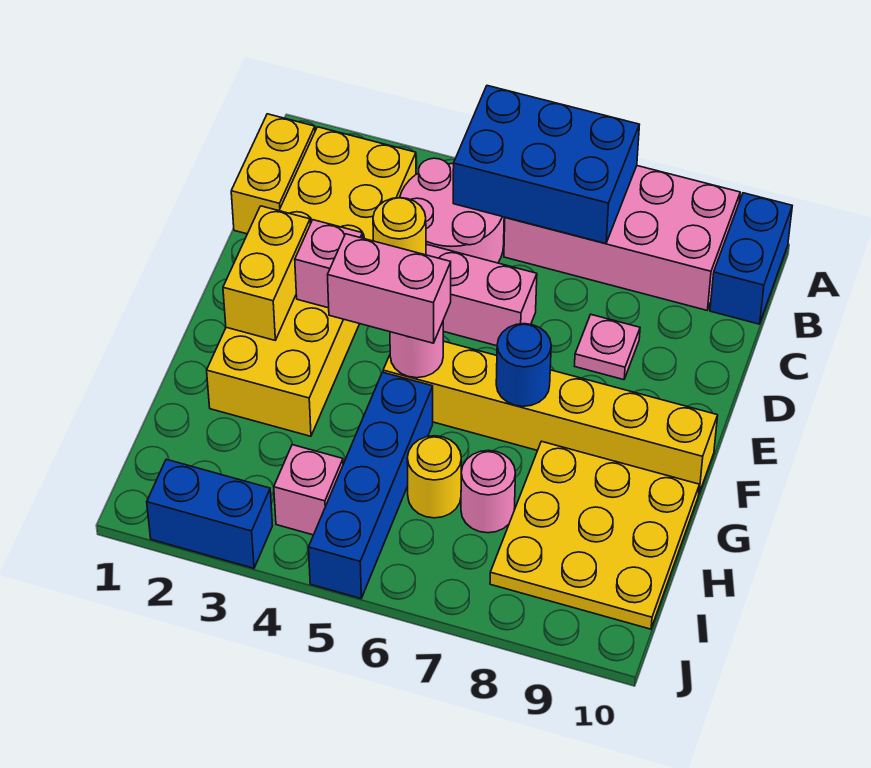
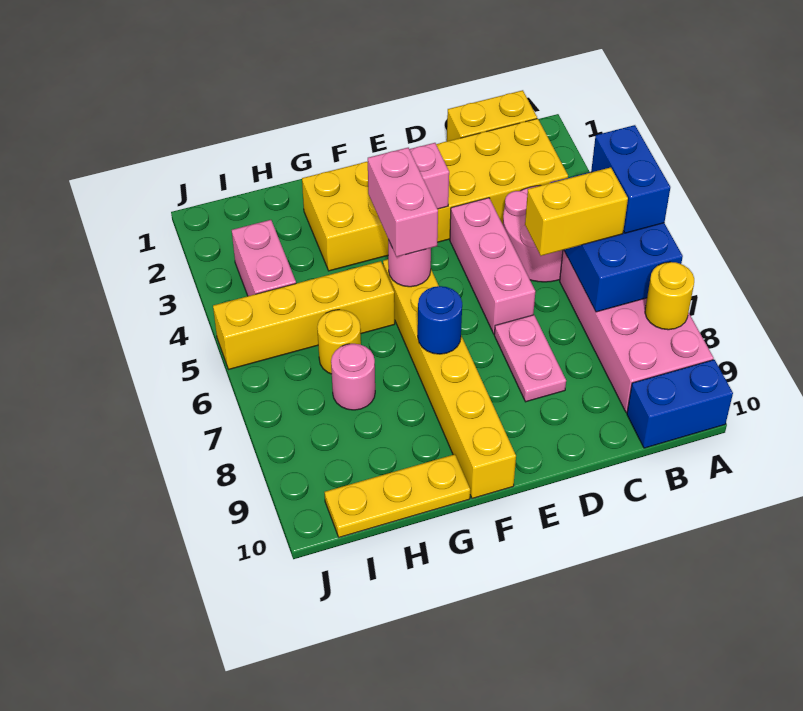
yellow 1x1 round brick [373,198,426,255] -> yellow 1x1 round brick moved to [645,262,694,330]
pink 1x1 plate [575,315,640,380] -> pink 1x2 plate [494,315,566,402]
yellow 1x2 brick [223,206,310,340] -> yellow 1x2 brick moved to [525,167,628,256]
blue 1x4 brick [309,372,433,599] -> yellow 1x4 brick [213,261,395,369]
yellow 3x3 plate [490,441,699,629] -> yellow 1x3 plate [325,454,470,537]
pink 1x1 brick [274,444,343,535] -> pink 1x2 brick [232,220,296,296]
blue 1x2 brick [147,459,273,568] -> blue 1x2 brick moved to [591,125,670,233]

